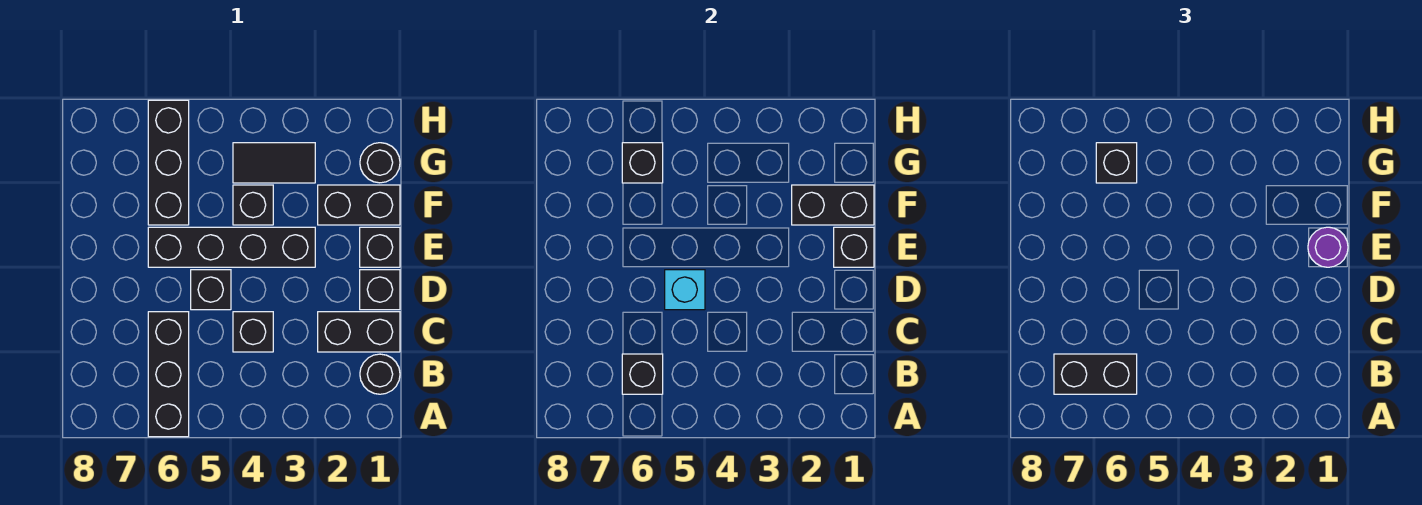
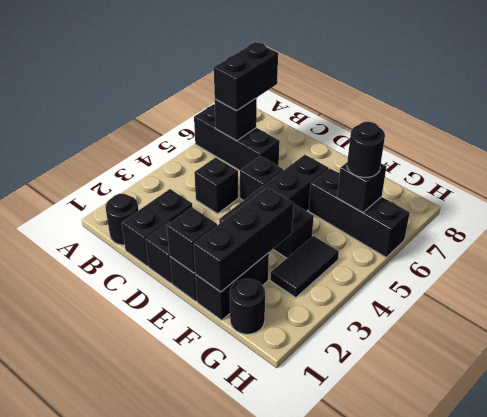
cyan 1x1 brick [665,270,705,310] -> none
purple 1x1 round brick [1308,227,1348,267] -> none
black 1x2 brick [792,185,874,225] -> black 1x3 brick [193,188,294,292]
black 1x1 brick [1096,143,1137,183] -> black 1x1 round brick [347,122,385,177]

